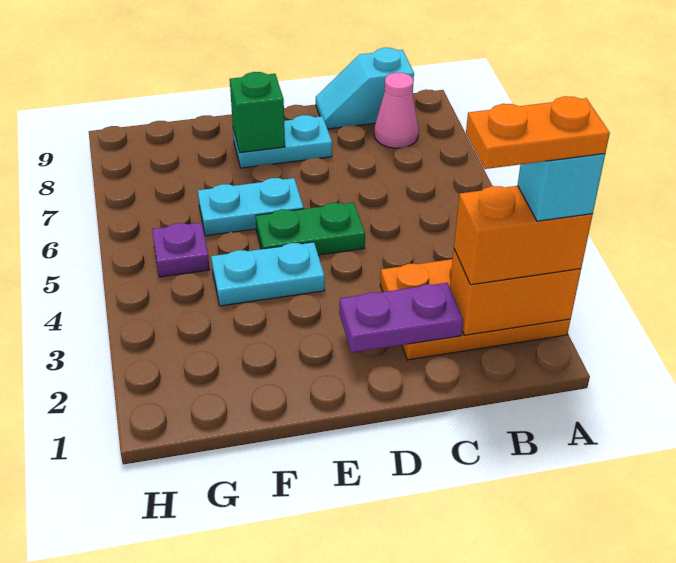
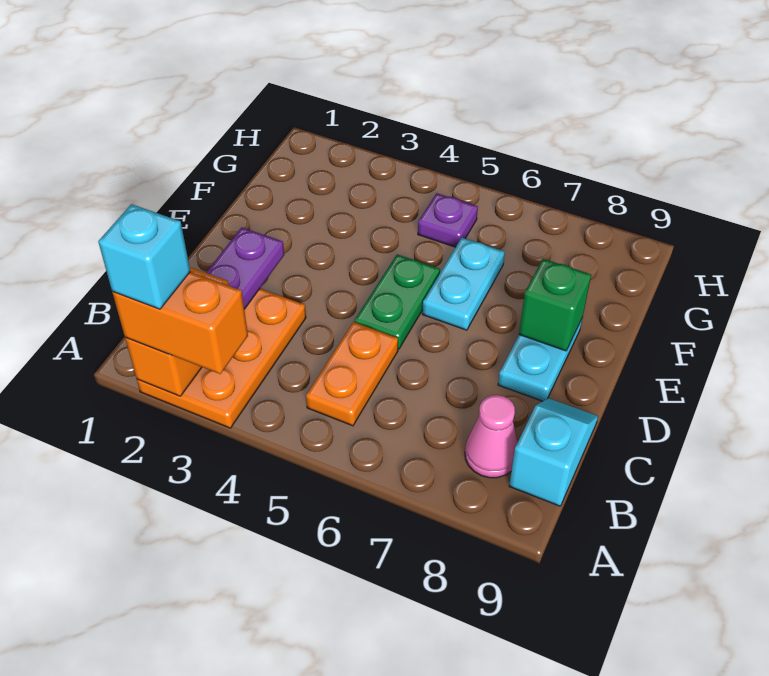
orange 1x2 brick [454,186,593,285] -> orange 1x2 brick turned to [112,272,248,374]
orange 1x2 plate [466,96,610,169] -> orange 1x2 plate moved to [306,322,398,426]
cyan 1x2 plate [211,242,325,306] -> none

